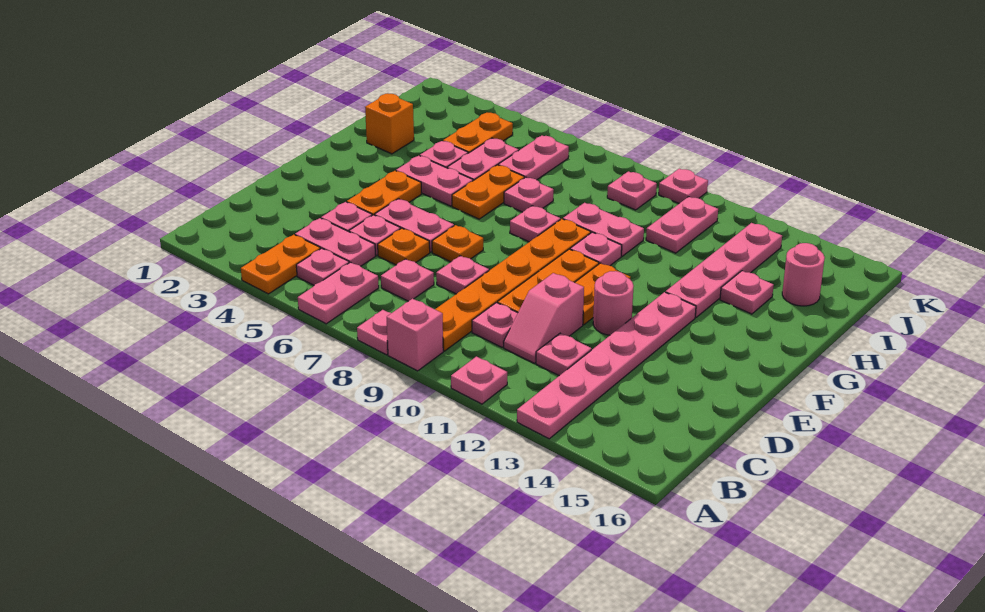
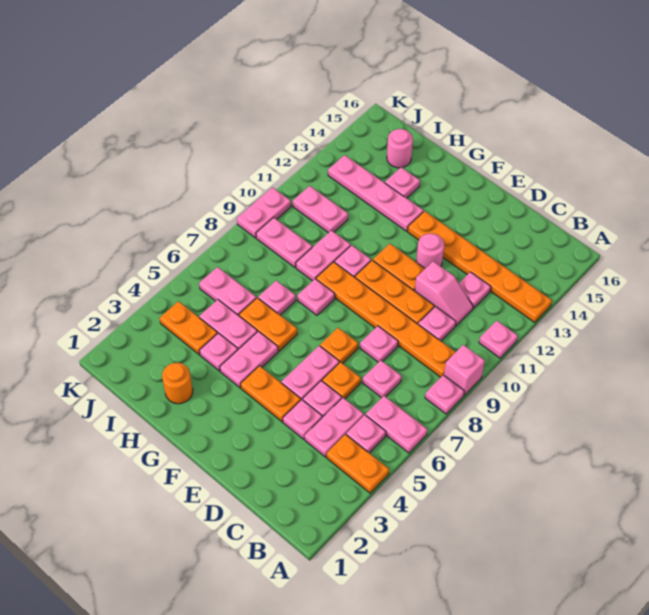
pink 1x6 plate [517,292,696,439] -> orange 1x6 plate [408,211,552,322]
orange 1x1 brick [365,94,414,154] -> orange 1x1 round brick [162,363,193,404]
pink 1x1 plate [607,171,657,210] -> pink 1x2 plate [256,218,312,267]
pink 1x1 plate [659,169,708,203] -> pink 1x2 plate [237,187,291,238]

